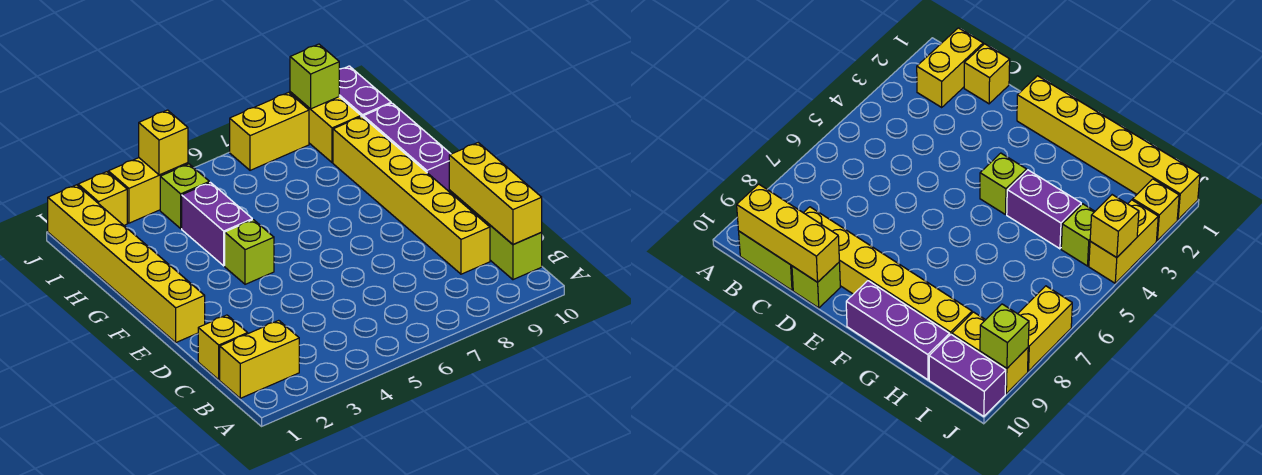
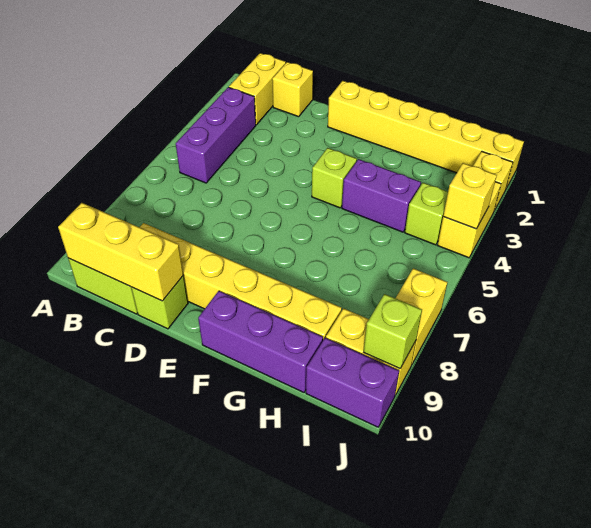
none -> purple 1x3 brick [176,87,256,183]

